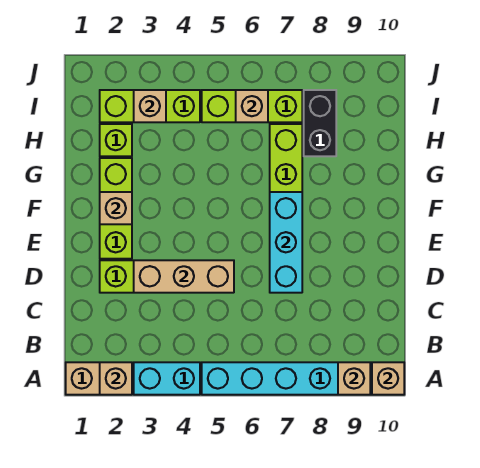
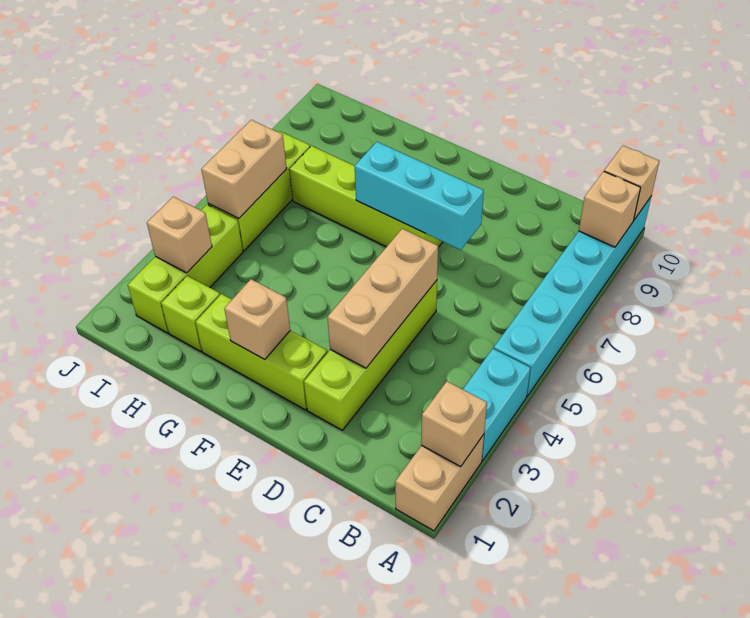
black 1x2 brick [304,90,336,156] -> none
tan 1x1 brick [236,90,268,122] -> tan 1x2 brick [201,120,287,219]

